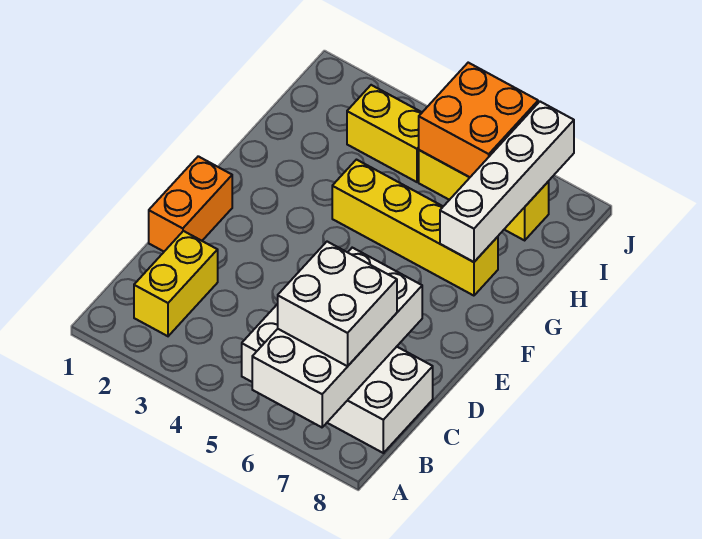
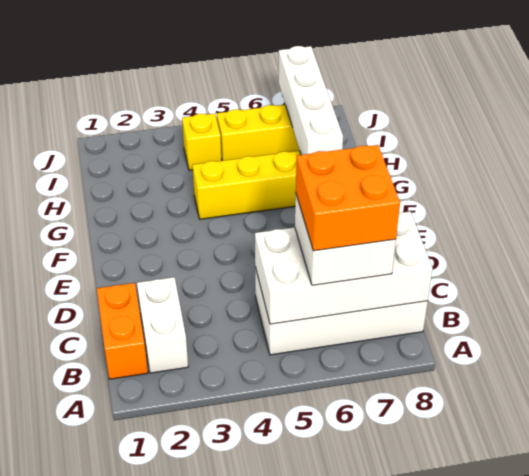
white 2x4 brick [252,248,422,427] -> white 2x4 brick turned to [255,211,433,324]
yellow 1x2 brick [134,231,218,336] -> white 1x2 brick [137,277,188,373]
orange 1x2 brick [149,156,232,251] -> orange 1x2 brick moved to [97,283,148,379]
yellow 1x2 brick [347,85,422,182] -> yellow 1x1 brick [182,113,221,170]
orange 2x2 brick [419,63,538,177] -> orange 2x2 brick moved to [296,145,400,251]

